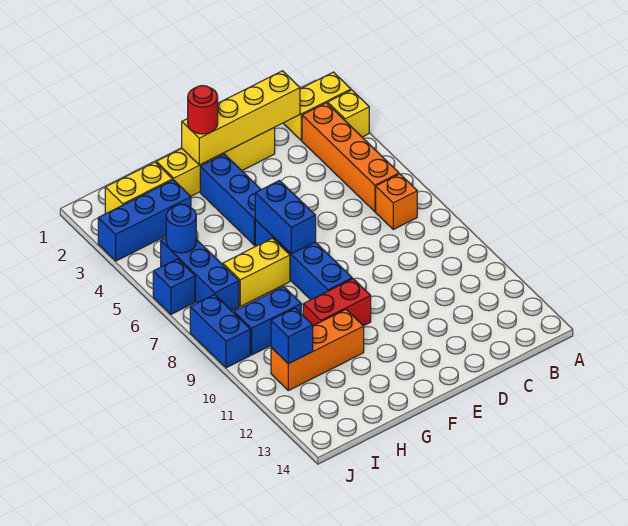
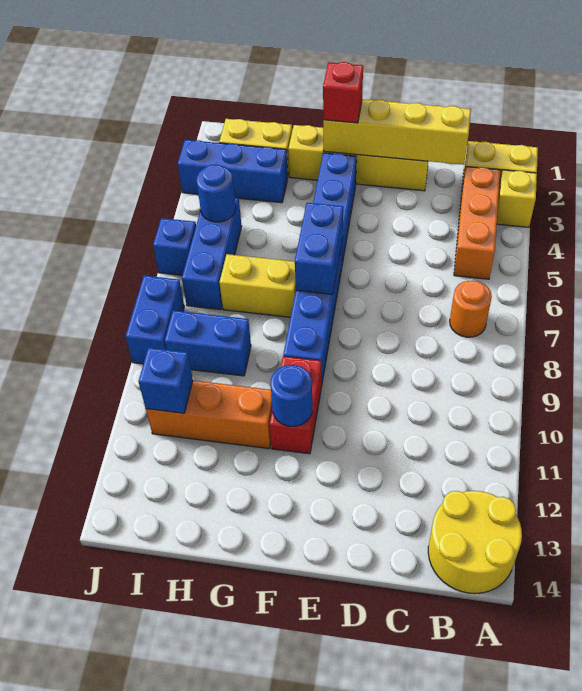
none -> yellow 2x2 round brick [428,491,522,594]
orange 1x4 brick [302,103,399,212] -> orange 1x3 brick [454,166,500,279]
orange 1x1 brick [376,174,417,229] -> orange 1x1 round brick [450,281,492,337]
red 1x1 round brick [188,86,218,134] -> red 1x1 brick [323,62,363,123]
red 1x2 brick [303,279,371,326] -> red 1x2 brick turned to [270,356,322,454]
none -> blue 1x1 round brick [271,365,312,426]

